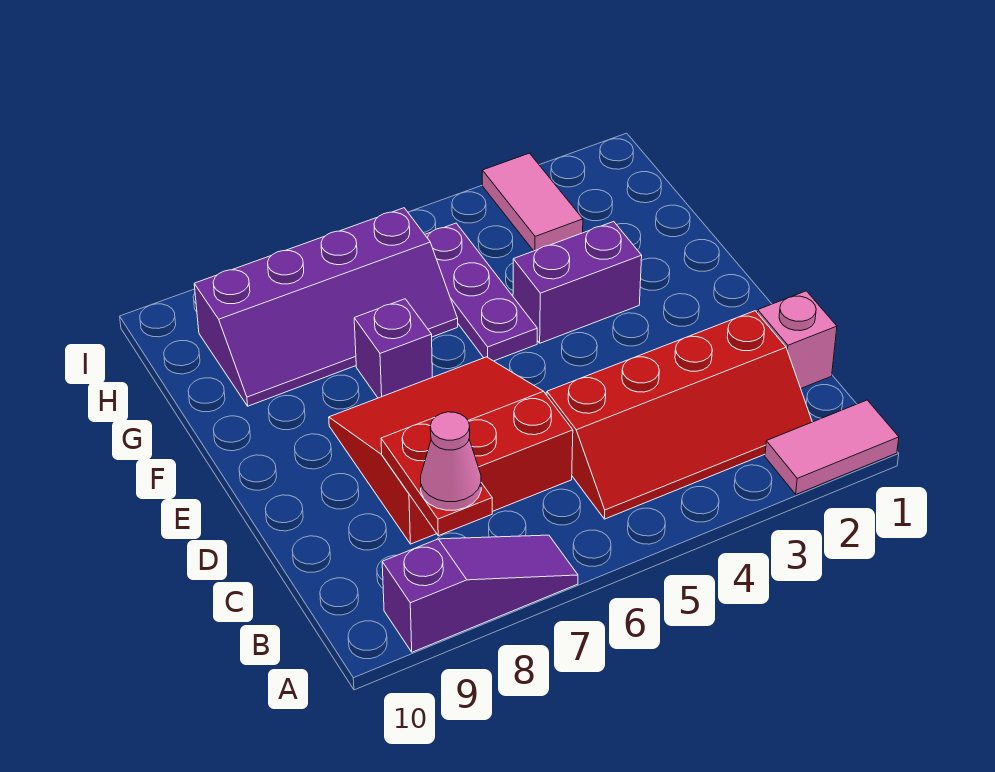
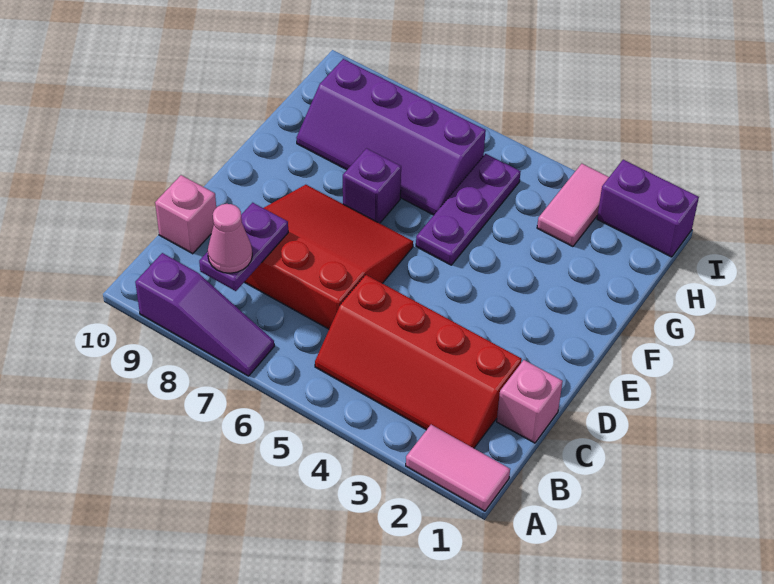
red 1x2 plate [381,418,492,536] -> purple 1x2 plate [199,203,288,291]
none -> pink 1x1 brick [155,175,216,254]
purple 1x2 brick [513,222,642,343] -> purple 1x2 brick moved to [597,160,699,257]

